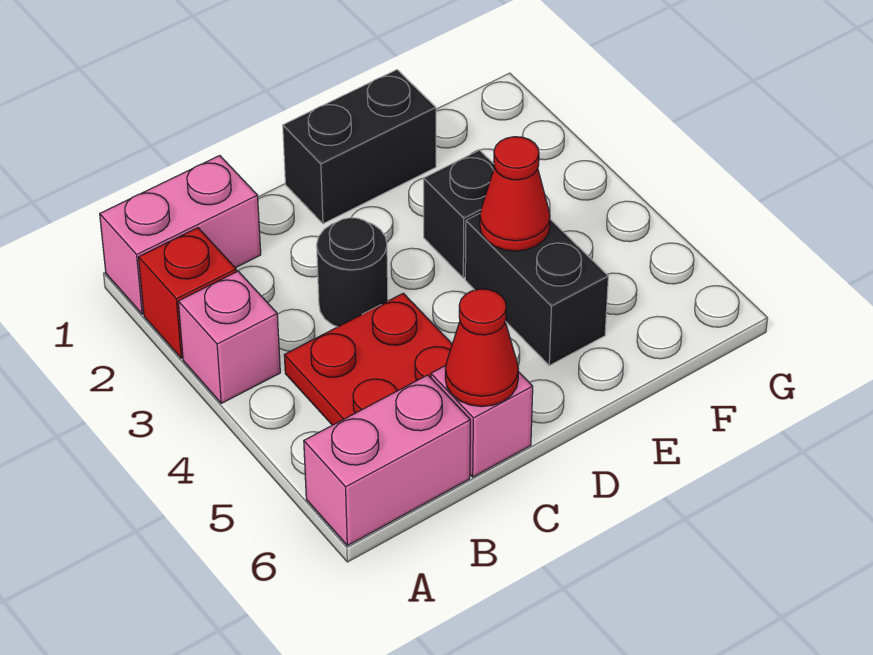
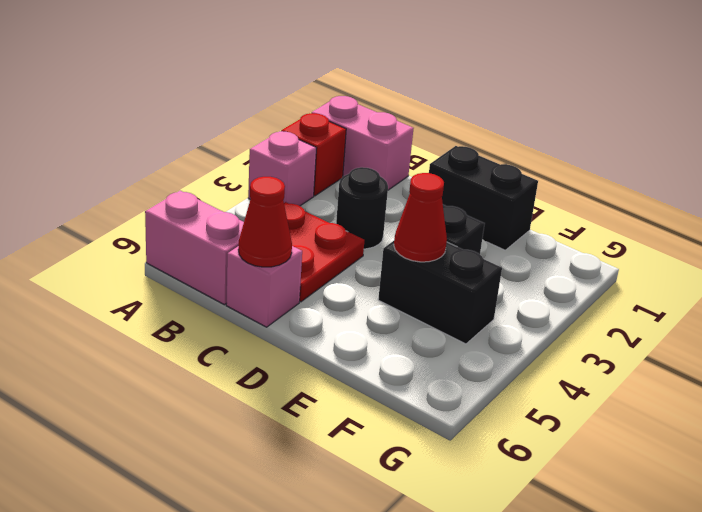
black 1x2 brick [465,214,608,365] -> black 1x2 brick turned to [378,241,502,344]

